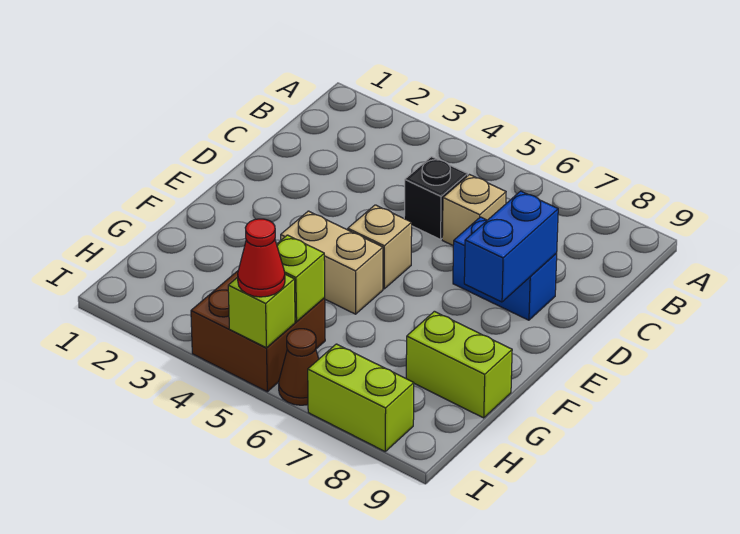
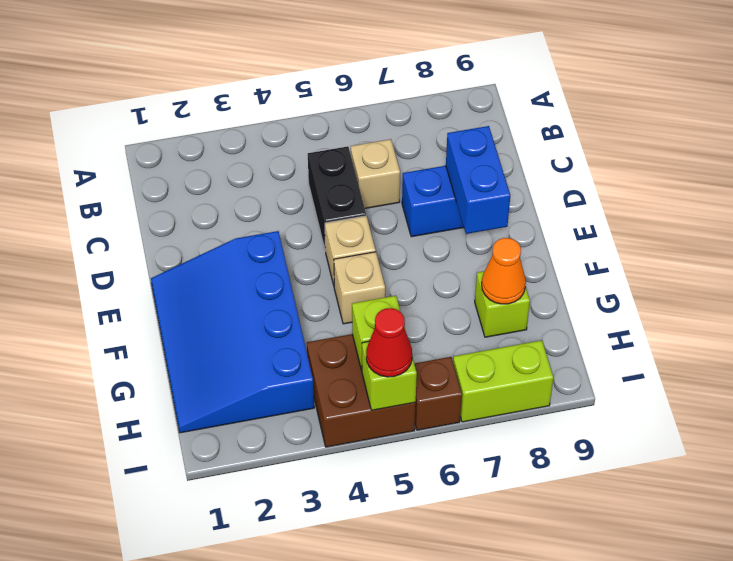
black 1x1 brick [404,157,468,239] -> black 1x2 brick [308,146,366,251]
none -> blue 3x4 slope [151,231,314,433]
tan 1x2 brick [281,211,383,314] -> tan 1x1 brick [334,252,385,324]
lime 1x2 brick [406,311,512,418] -> lime 1x1 brick [475,271,530,337]
none -> orange 1x1 cone [482,238,526,304]
brown 1x1 cone [279,329,319,405] -> brown 1x1 brick [414,357,462,430]

